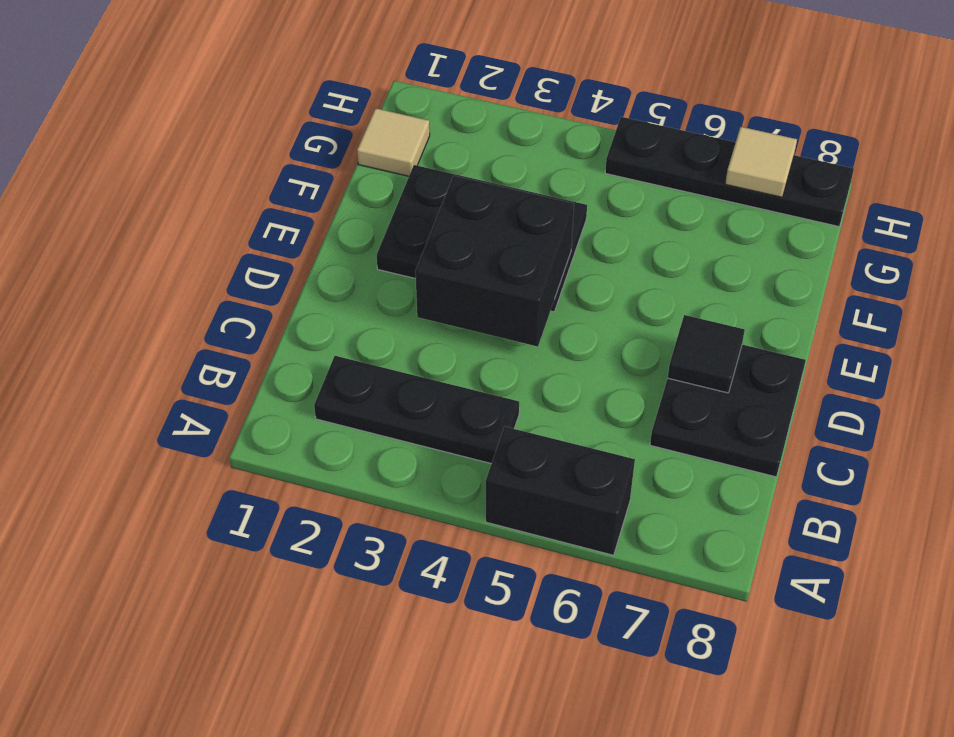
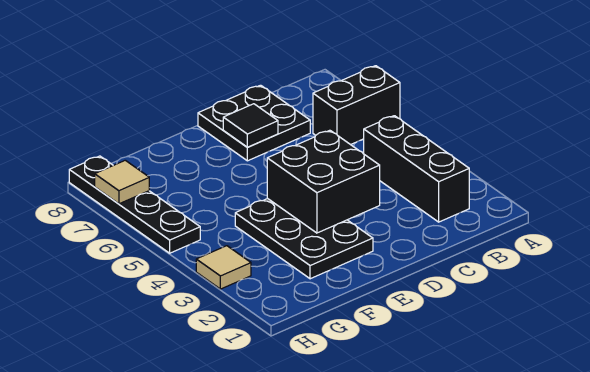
black 1x2 brick [486,427,635,555] -> black 1x2 brick turned to [313,66,400,145]
black 1x3 plate [314,356,519,464] -> black 1x3 brick [364,116,469,222]
tan 1x1 tile [357,108,430,176] -> tan 1x1 tile moved to [196,246,251,289]

